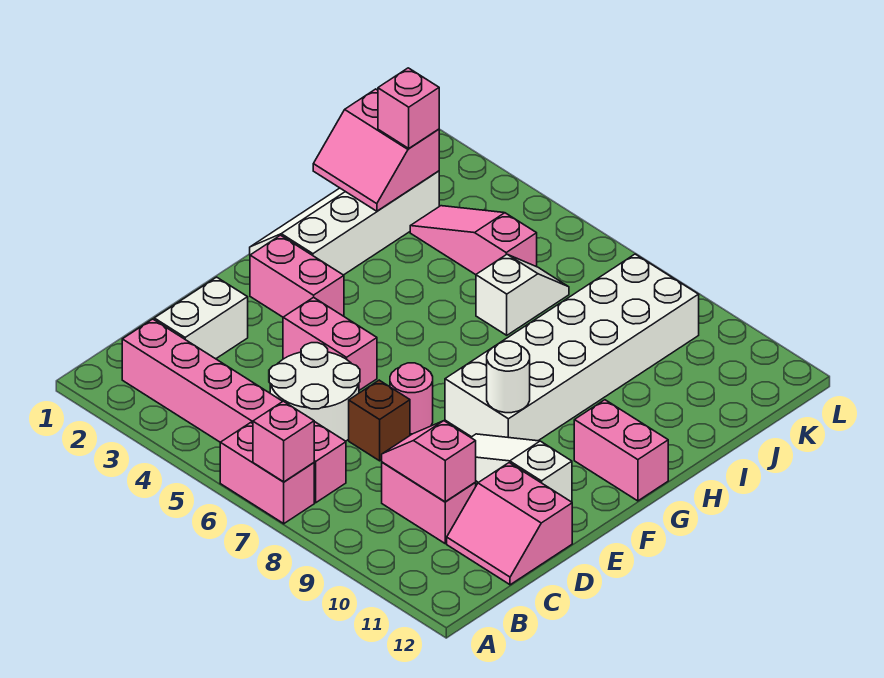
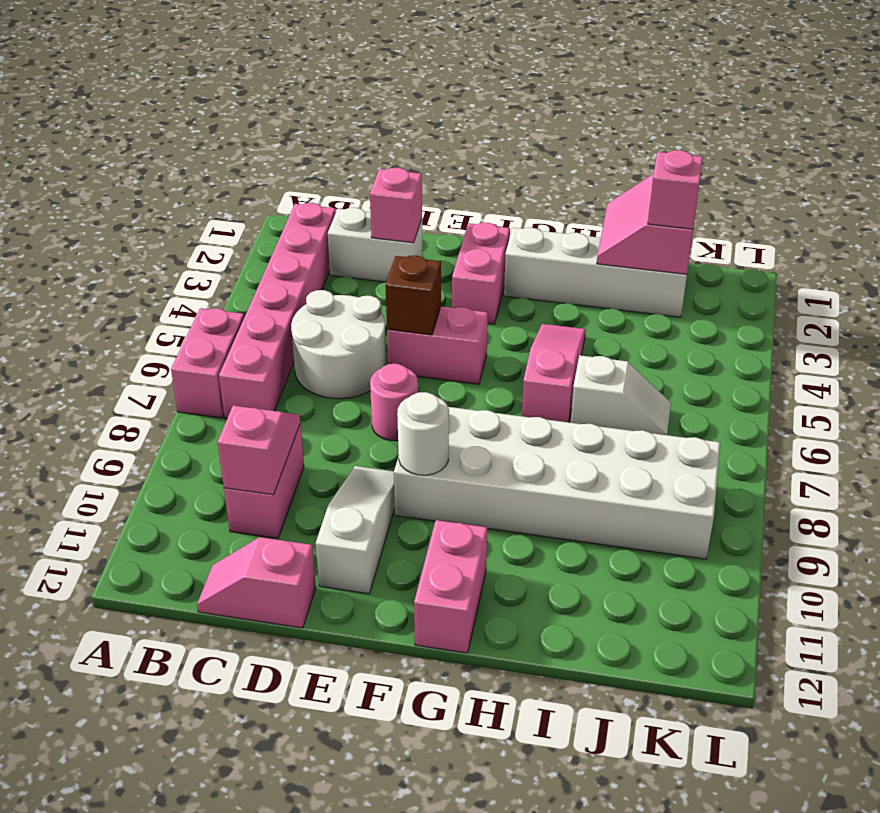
pink 1x1 brick [253,401,314,482] -> pink 1x1 brick moved to [370,168,422,243]
pink 2x2 slope [447,463,572,585] -> pink 1x2 slope [197,537,316,628]
brown 1x1 brick [349,380,410,461] -> brown 1x1 brick moved to [386,255,441,335]
pink 1x2 brick [283,297,377,390] -> pink 1x2 brick turned to [387,307,488,384]
pink 1x3 slope [410,206,537,275] -> pink 1x3 slope moved to [522,324,586,422]

